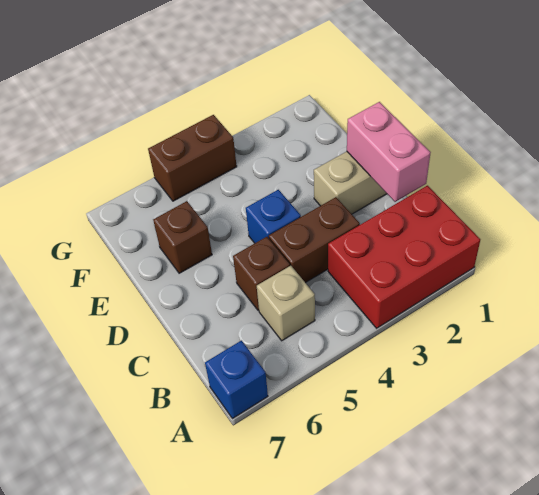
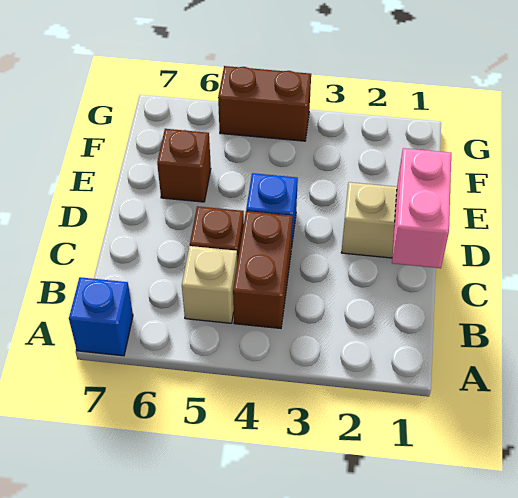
red 2x3 brick [328,186,480,328] -> none
brown 1x2 brick [269,197,360,283] -> brown 1x2 brick turned to [233,211,293,328]

